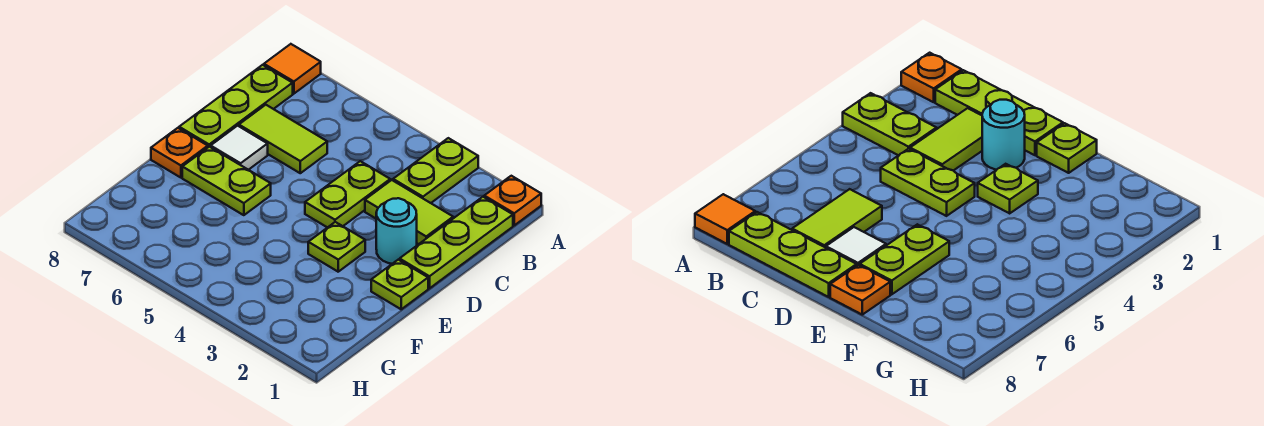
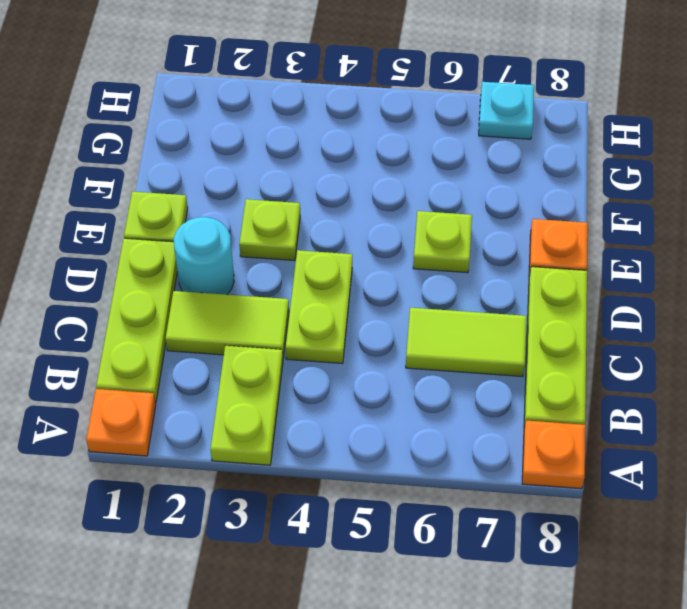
orange 1x1 tile [264,44,321,94] -> orange 1x1 plate [522,421,585,489]
white 1x1 tile [211,126,268,170] -> none
lime 1x2 plate [182,147,271,215] -> lime 1x1 plate [413,211,472,273]
none -> cyan 1x1 plate [479,82,534,139]

